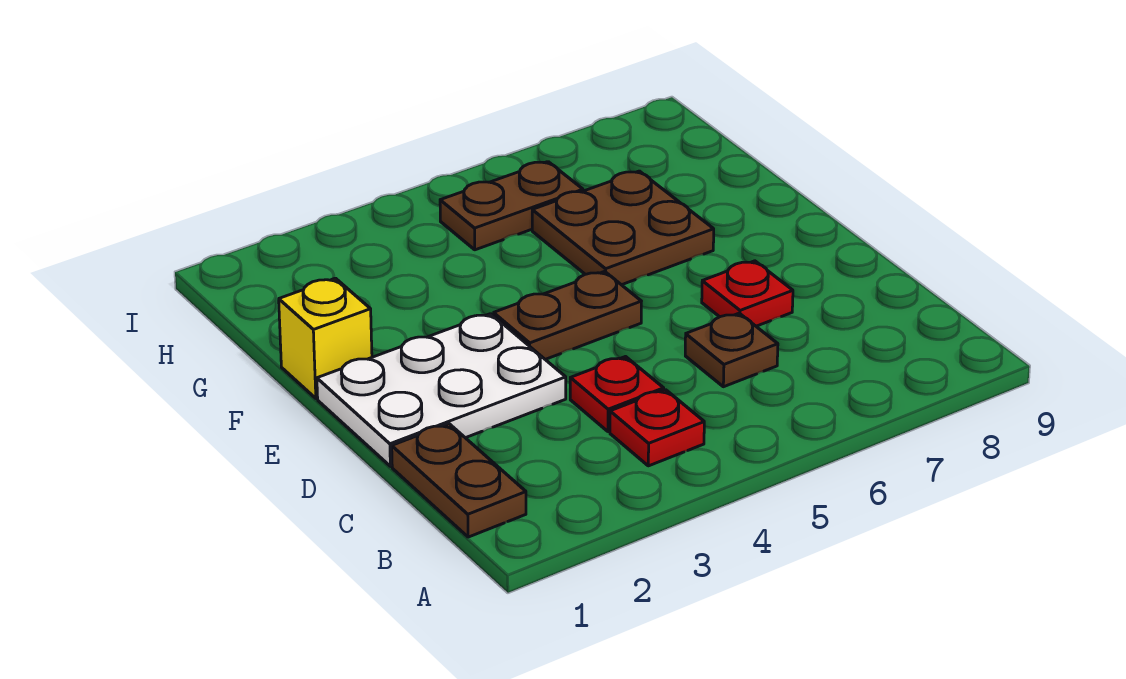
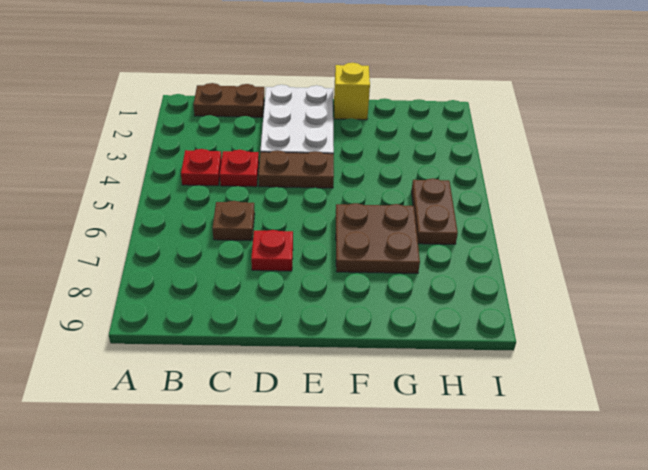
brown 1x2 plate [494,271,641,360] -> brown 1x2 plate turned to [258,150,334,188]

